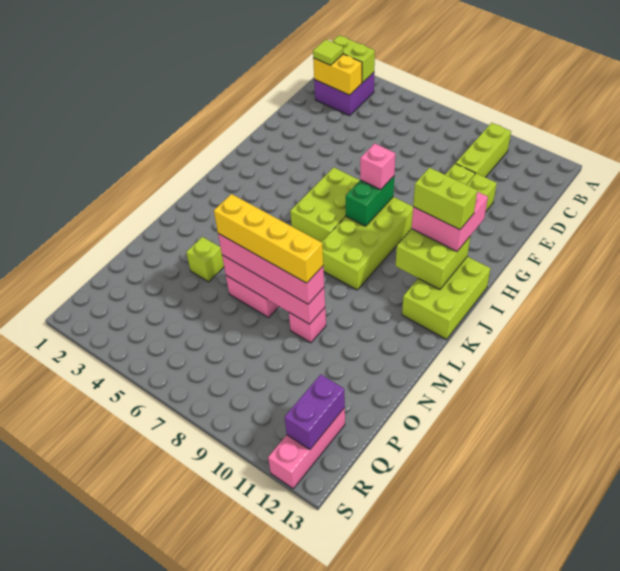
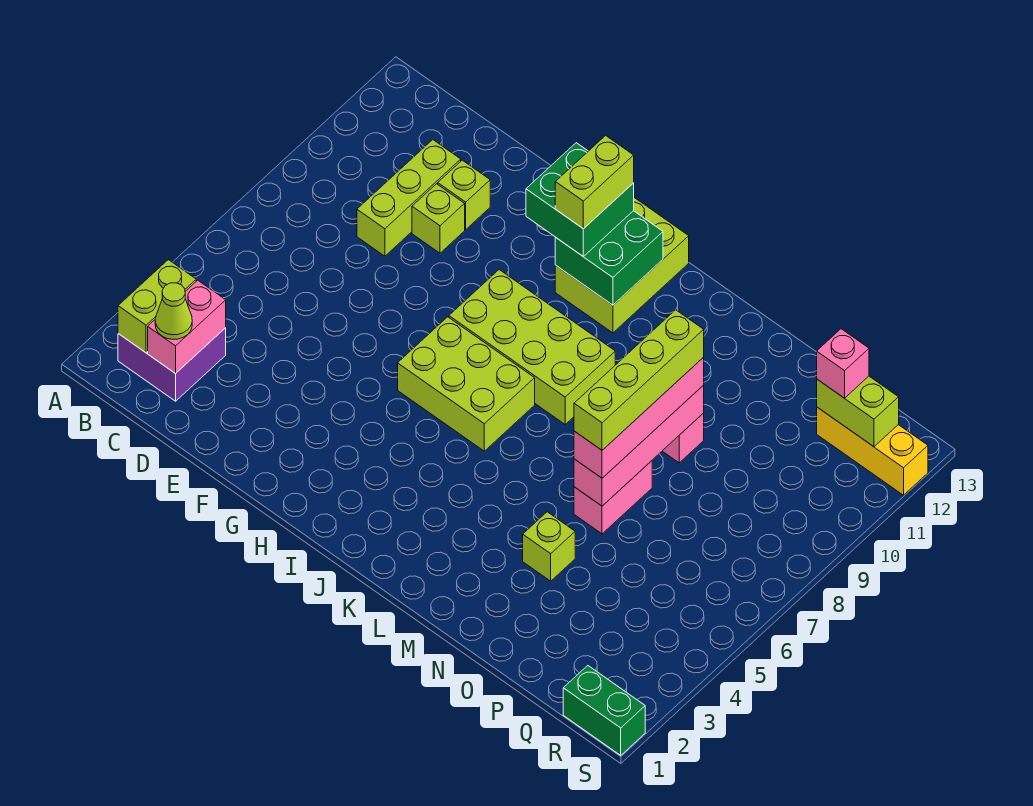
lime 1x3 brick [456,123,511,177] -> lime 1x3 brick turned to [357,140,461,256]
yellow 1x2 brick [313,54,362,95] -> pink 1x2 brick [148,280,226,374]
lime 1x1 tile [313,39,343,65] -> lime 1x1 cone [155,283,192,339]
green 1x2 brick [346,176,394,226] -> green 1x2 brick moved to [563,666,645,755]
pink 1x1 brick [360,143,395,190] -> pink 1x1 brick moved to [817,329,869,398]
pink 2x2 brick [412,192,488,251] -> green 2x2 brick [526,143,634,256]
lime 2x2 brick [396,229,470,290] -> green 2x2 brick [555,211,663,305]
lime 2x3 brick [402,256,491,339] -> lime 2x3 brick turned to [555,198,689,333]
yellow 1x4 brick [214,194,323,283] -> lime 1x4 brick [574,310,704,450]
pink 1x3 brick [268,408,345,489] -> yellow 1x3 brick [817,407,928,495]
purple 1x2 brick [285,375,345,450] -> lime 1x2 brick [817,376,899,447]

